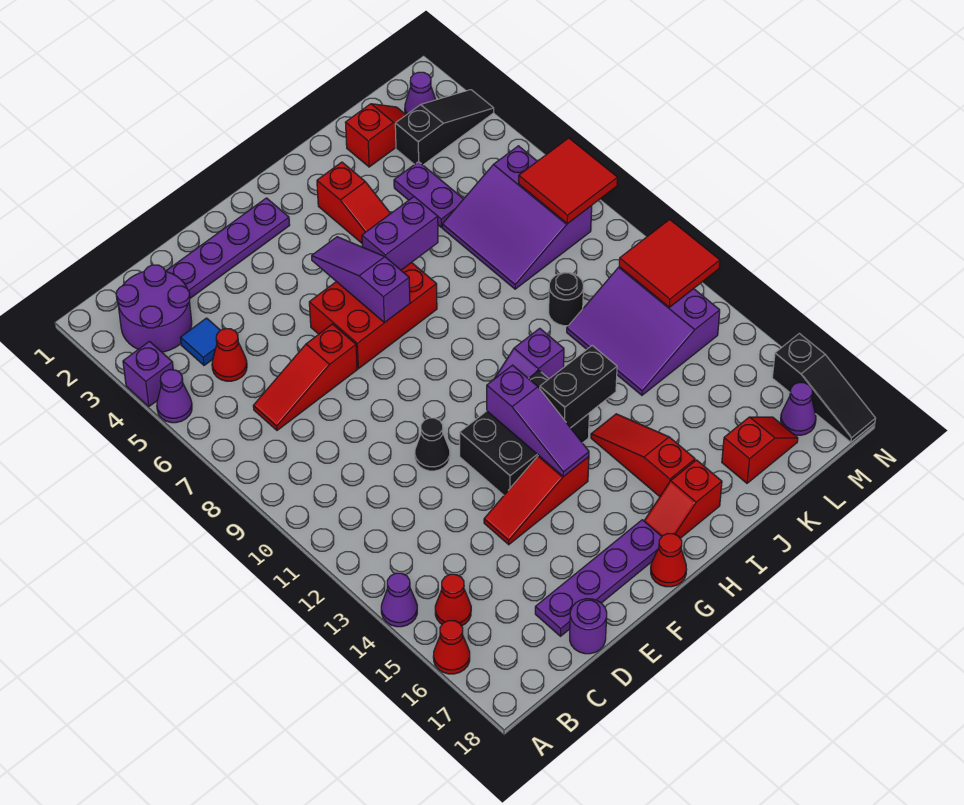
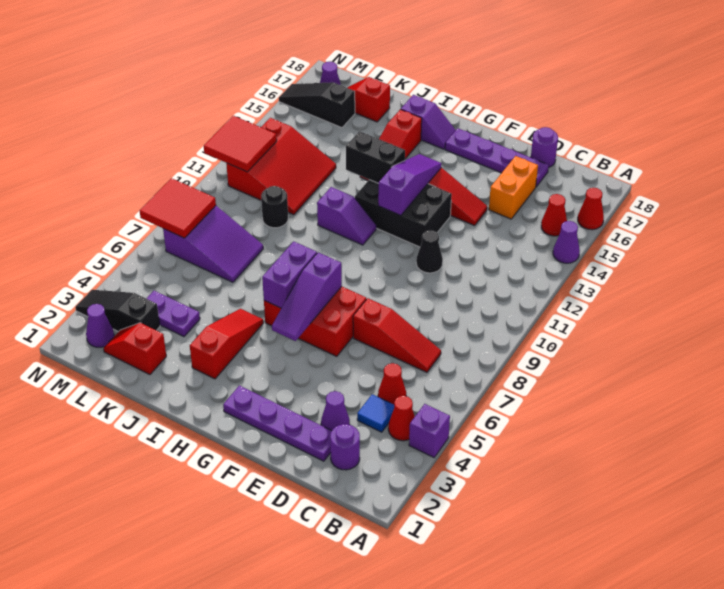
purple 1x1 cone [157,370,192,423] -> purple 1x1 cone moved to [321,391,350,430]
purple 2x2 round brick [116,265,192,352] -> purple 1x1 round brick [330,424,360,470]
none -> orange 1x2 brick [489,156,538,219]
red 1x1 cone [651,534,687,587] -> red 1x1 cone moved to [388,396,415,441]
purple 1x2 brick [362,197,438,270] -> purple 1x2 brick turned to [262,241,317,308]
red 1x2 slope [644,460,722,538] -> purple 1x2 slope [401,95,456,149]
purple 1x2 plate [394,162,463,227] -> purple 1x2 plate turned to [146,291,200,337]
purple 3x3 slope [442,146,592,289] -> purple 2x3 slope [163,206,263,282]
purple 3x3 slope [567,267,720,395] -> red 3x3 slope [226,118,336,215]
black 1x3 slope [772,334,876,442] -> black 1x3 slope turned to [279,82,355,128]

